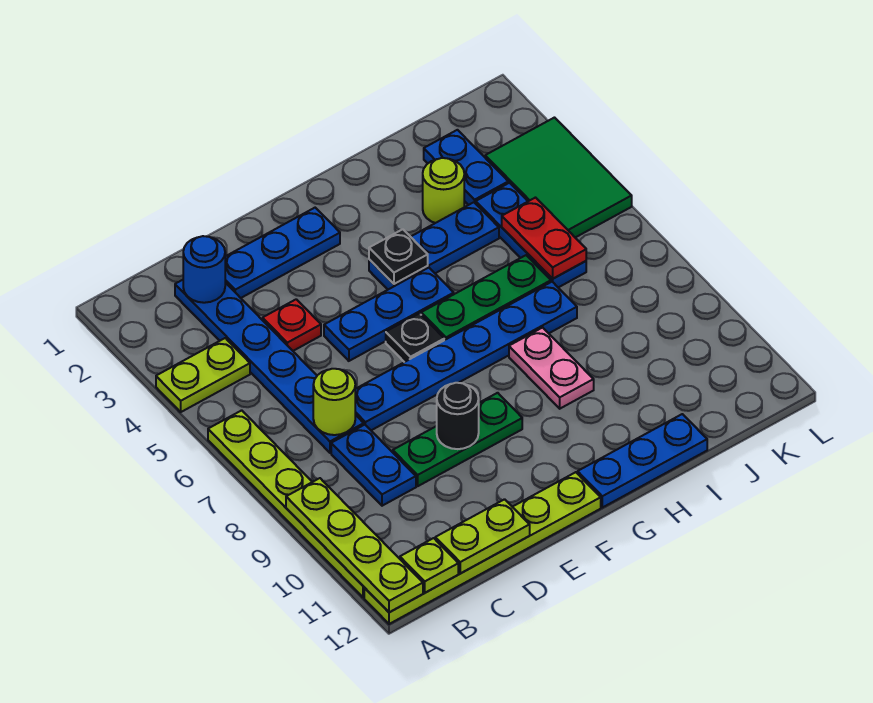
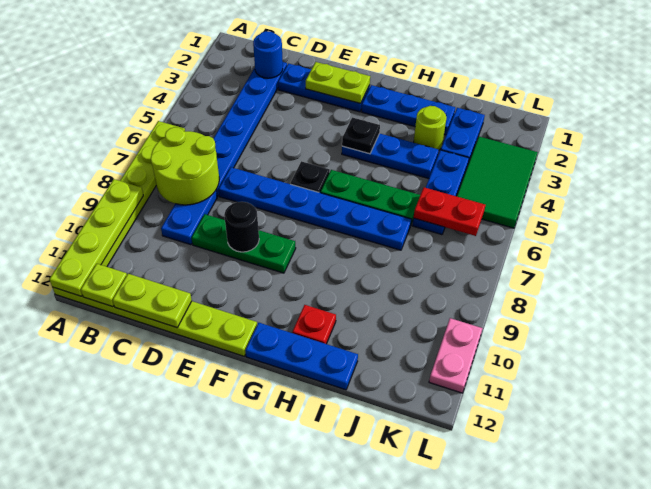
lime 1x2 plate [156,338,250,412] -> lime 1x2 plate moved to [306,62,370,103]
lime 1x1 round brick [313,369,355,435] -> lime 2x2 round brick [151,127,219,205]
red 1x1 plate [263,299,321,351] -> red 1x1 plate moved to [292,305,336,344]
blue 1x3 plate [324,268,454,361] -> blue 1x3 plate moved to [362,85,455,135]
pink 1x2 plate [509,327,594,409] -> pink 1x2 plate moved to [429,318,483,393]
red 1x2 plate [502,198,586,279] -> red 1x2 plate turned to [414,187,485,236]

